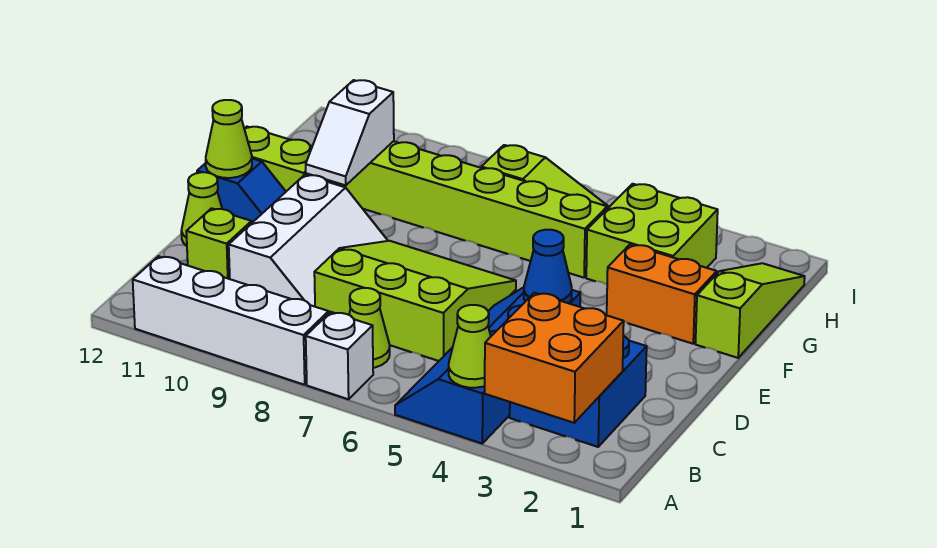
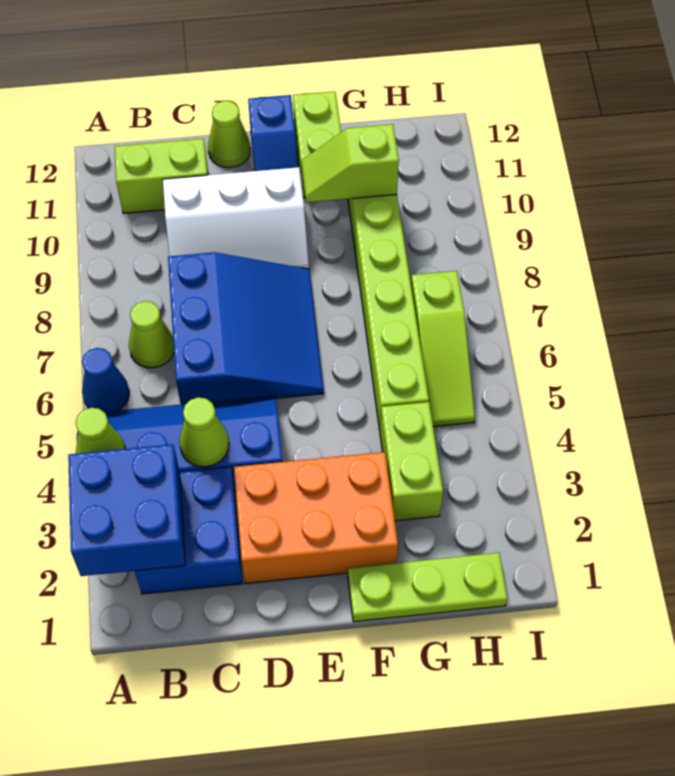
orange 2x2 brick [485,293,624,423] -> blue 2x2 brick [68,444,185,576]
white 1x1 brick [306,312,373,399] -> none
white 1x4 brick [133,256,329,385] -> none
lime 3x3 slope [314,241,516,361] -> blue 3x3 slope [168,252,324,404]
lime 1x1 brick [186,208,252,279] -> lime 1x2 brick [114,138,208,214]
blue 1x1 cone [524,230,572,303] -> blue 1x1 cone moved to [82,348,129,412]
lime 1x1 cone [206,100,252,178] -> lime 1x1 cone moved to [179,397,229,467]
lime 1x3 slope [696,263,805,358] -> lime 1x3 plate [348,553,507,622]
orange 1x2 brick [607,244,717,344] -> orange 2x3 brick [234,452,398,584]
white 1x2 slope [306,80,394,185] -> lime 1x2 slope [302,124,399,203]
lime 2x2 brick [586,184,718,284] -> lime 1x2 brick [380,402,443,521]

